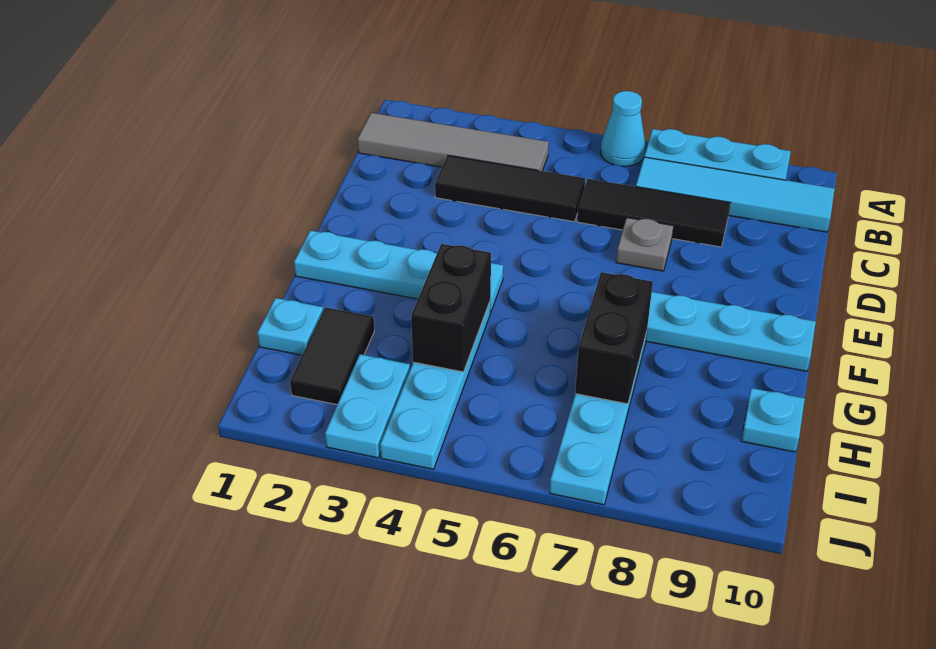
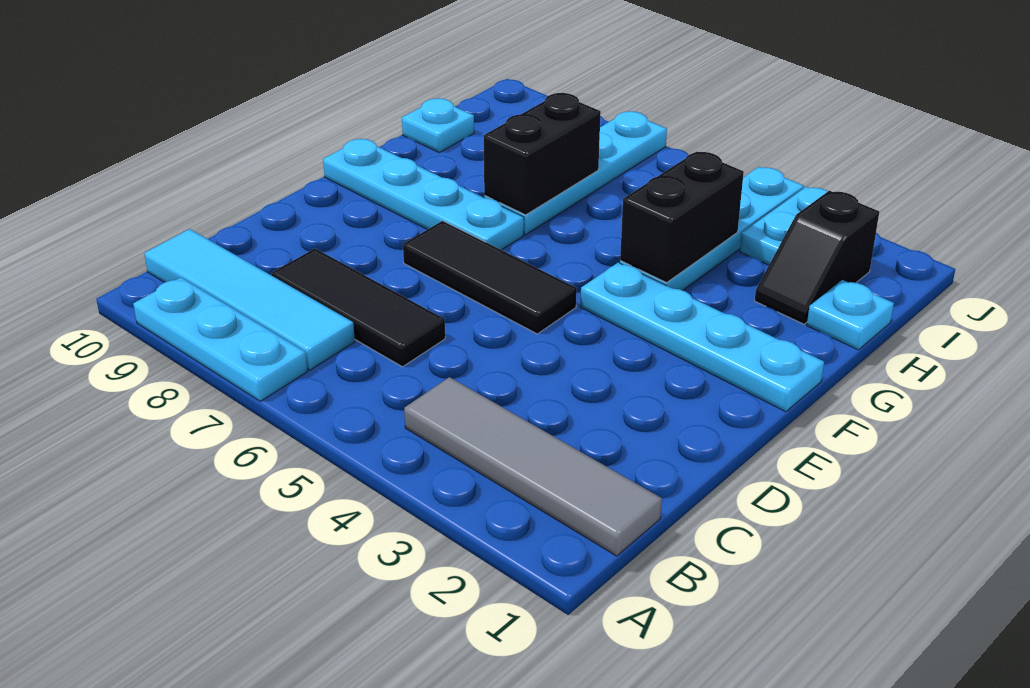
cyan 1x1 cone [601,91,646,167] -> none
black 1x3 tile [435,155,585,222] -> black 1x3 tile moved to [403,221,577,334]
grey 1x1 plate [616,218,673,271] -> none
black 1x2 tile [290,307,374,404] -> black 1x2 slope [755,191,879,324]

